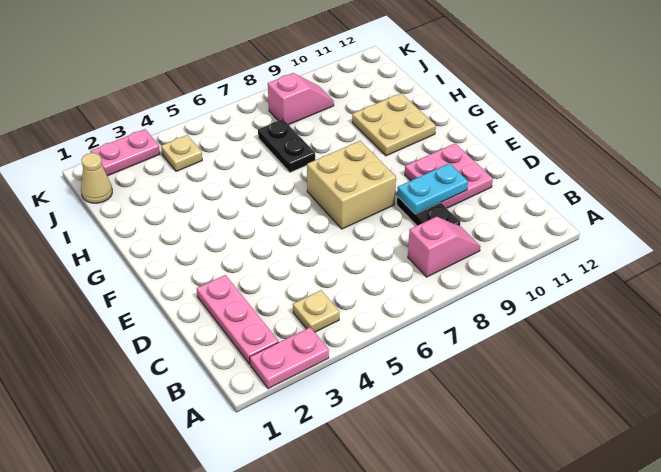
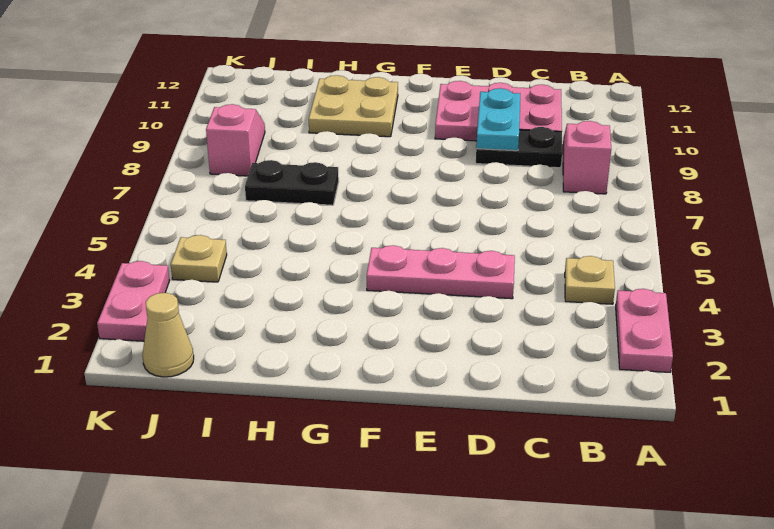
pink 1x3 plate [197,275,279,364] -> pink 1x3 plate moved to [367,245,515,299]
pink 2x2 plate [405,144,493,208] -> pink 2x3 plate [435,81,562,141]
tan 2x2 brick [307,141,396,229] -> none

